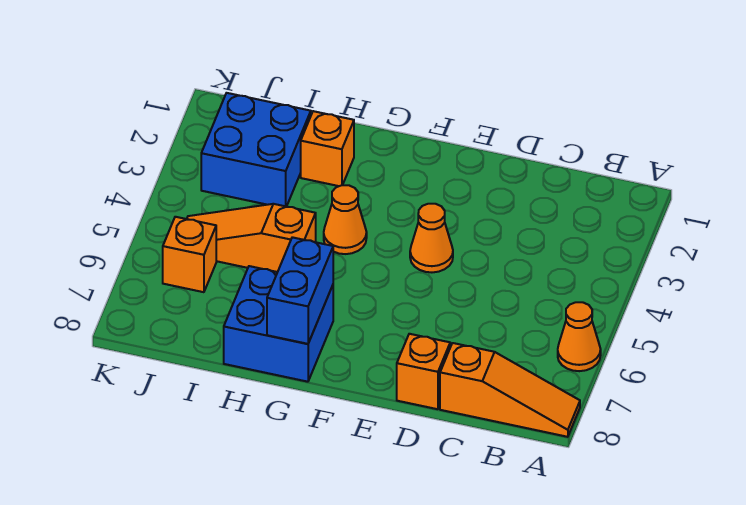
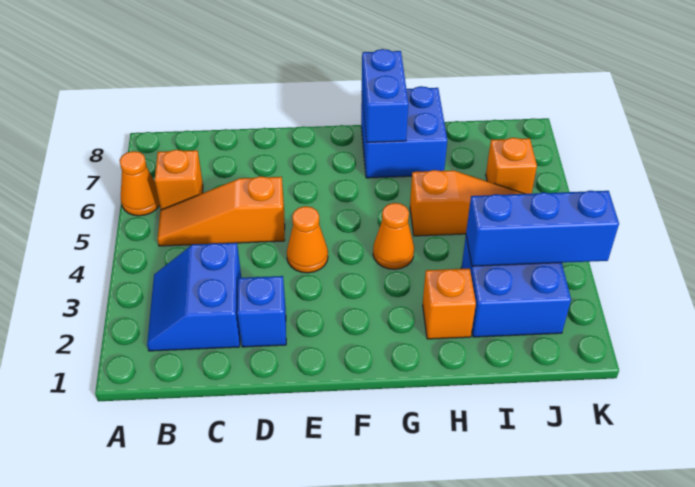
orange 1x3 slope [440,343,580,437] -> orange 1x3 slope moved to [158,176,285,246]
none -> blue 2x2 slope [147,243,241,351]
none -> blue 1x1 brick [237,276,286,347]
orange 1x1 brick [397,334,450,409] -> orange 1x1 brick moved to [155,150,203,210]
none -> blue 1x3 brick [466,190,619,266]

